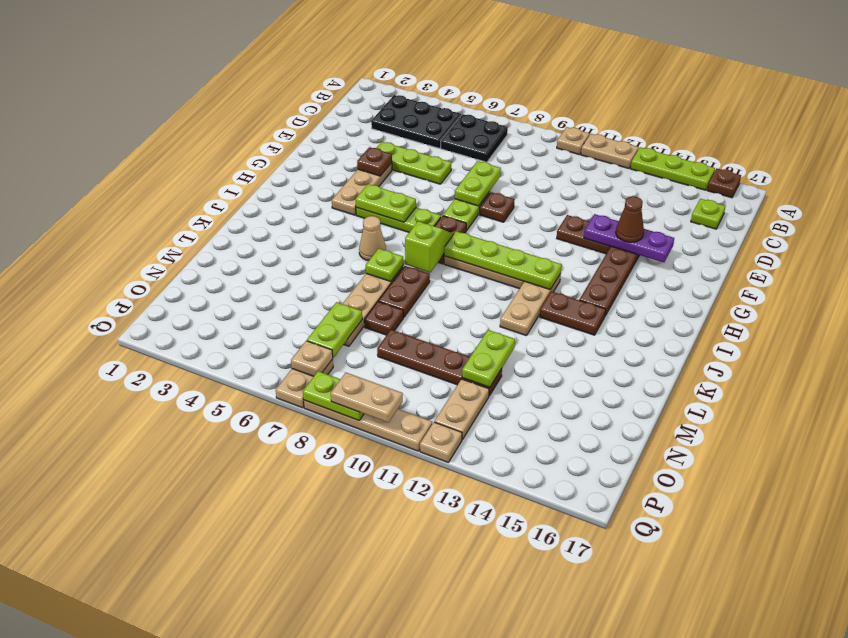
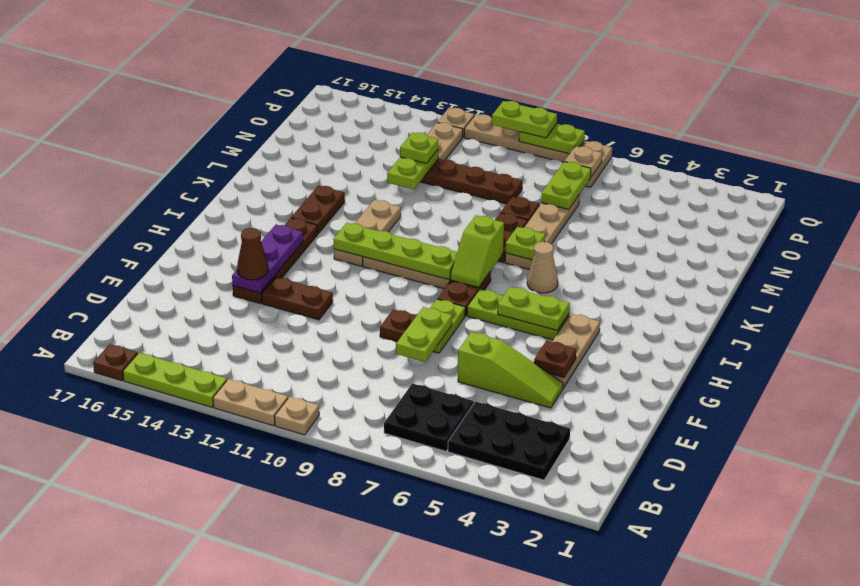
lime 1x1 plate [691,199,725,229] -> lime 1x1 plate moved to [400,132,438,163]
lime 1x3 plate [377,142,452,184] -> lime 1x3 slope [458,332,563,408]
purple 1x3 plate [584,214,674,262] -> purple 1x3 plate turned to [232,225,303,293]
brown 1x2 plate [540,291,606,335] -> brown 1x2 plate turned to [291,186,345,234]
tan 1x2 plate [331,373,403,422] -> lime 1x2 plate [492,101,557,138]

